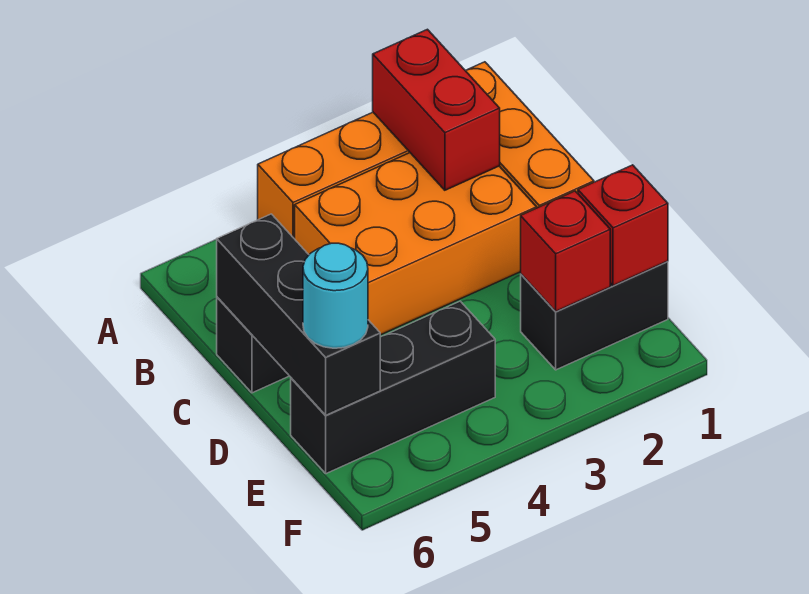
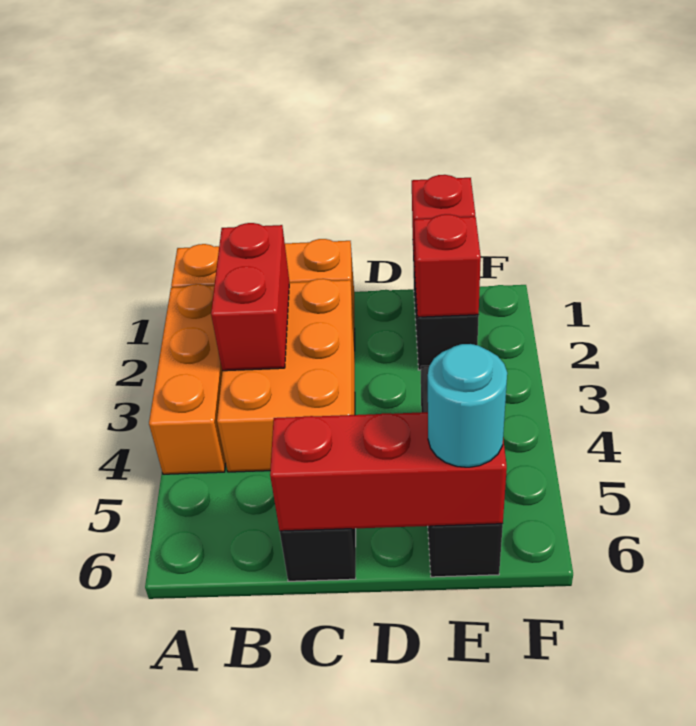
red 1x2 brick [373,29,500,190] -> red 1x2 brick turned to [211,223,289,371]
black 1x3 brick [217,214,380,415] -> red 1x3 brick [270,412,507,531]

